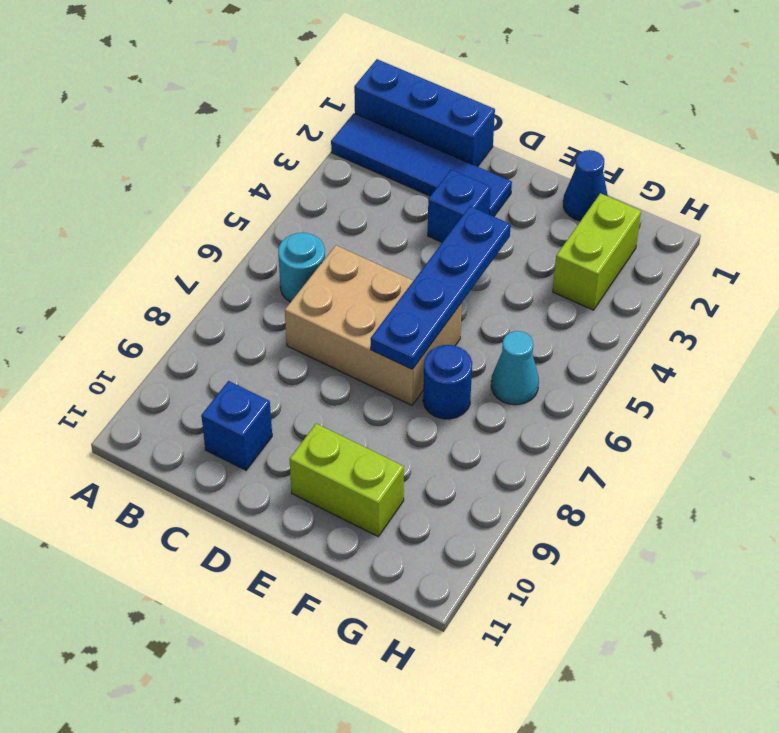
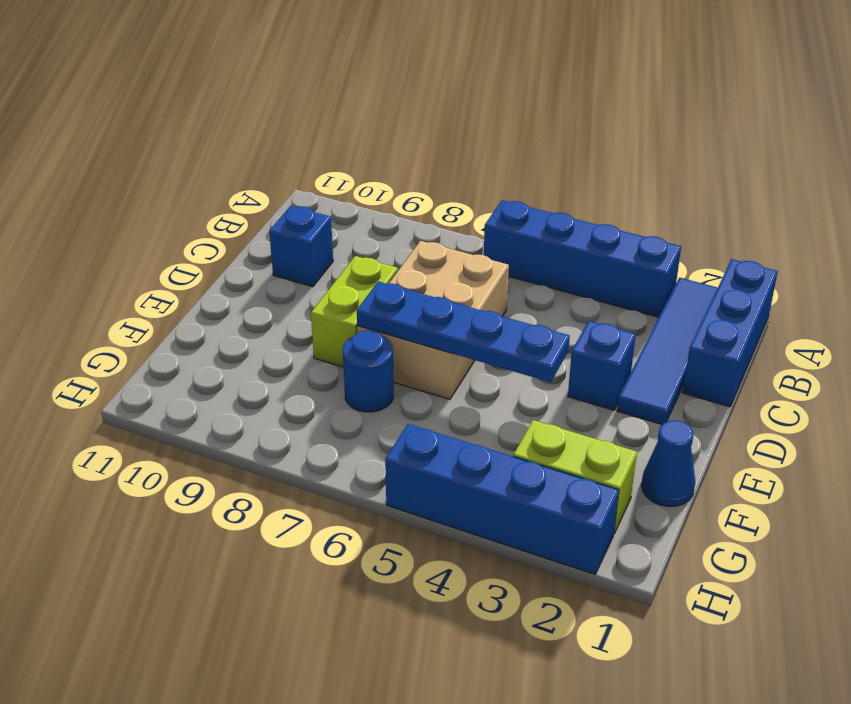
none -> blue 1x4 brick [484,200,681,317]
cyan 1x1 round brick [278,233,325,302] -> none
lime 1x2 brick [290,424,404,536] -> lime 1x2 brick moved to [311,256,398,367]
cyan 1x1 cone [491,331,539,405] -> none
none -> blue 1x4 brick [385,424,619,574]

